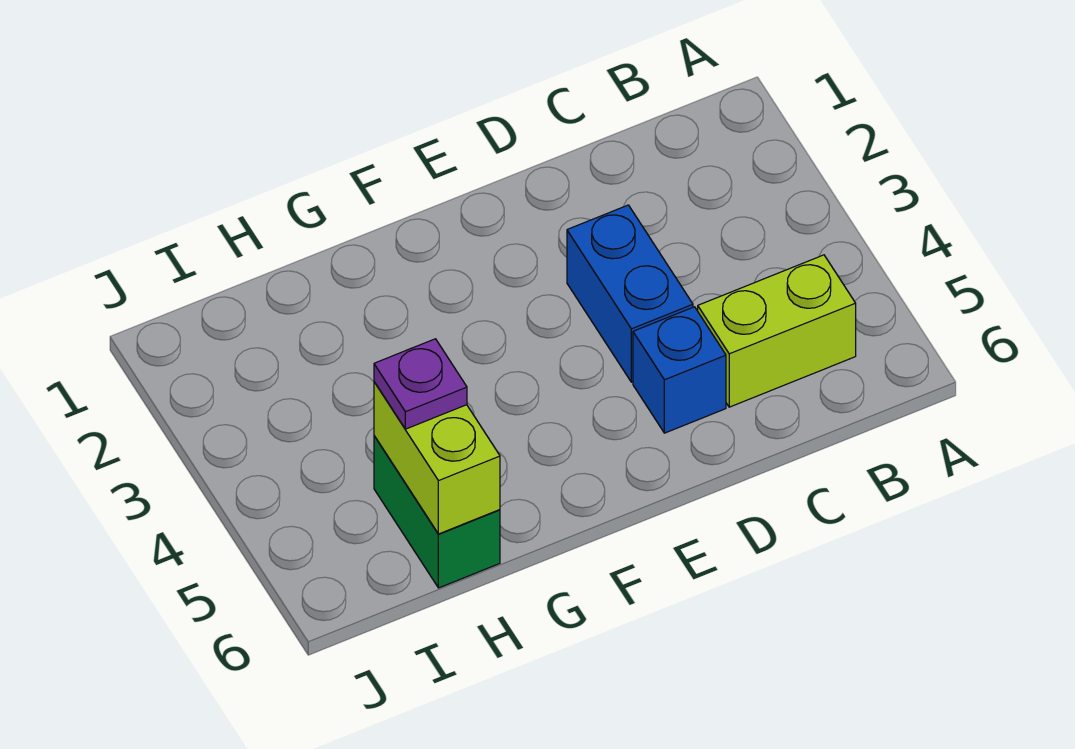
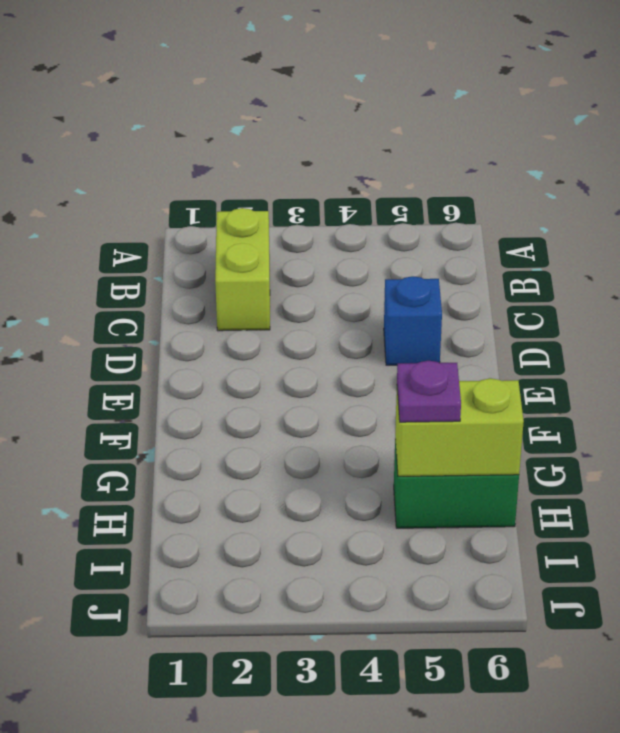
lime 1x2 brick [698,255,856,407] -> lime 1x2 brick moved to [215,208,270,331]
blue 1x2 brick [567,205,693,382] -> none

